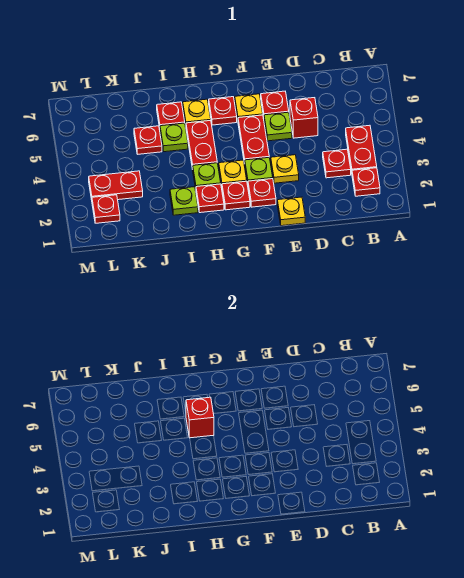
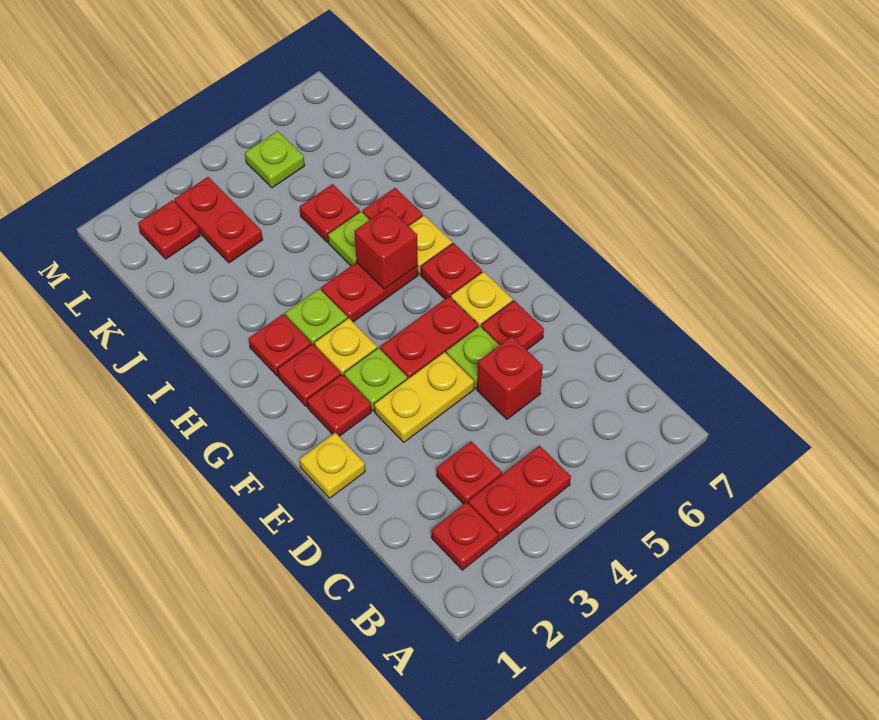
yellow 1x1 plate [271,155,299,183] -> yellow 1x2 plate [374,352,474,442]
lime 1x1 plate [170,187,198,215] -> lime 1x1 plate moved to [245,131,305,188]

